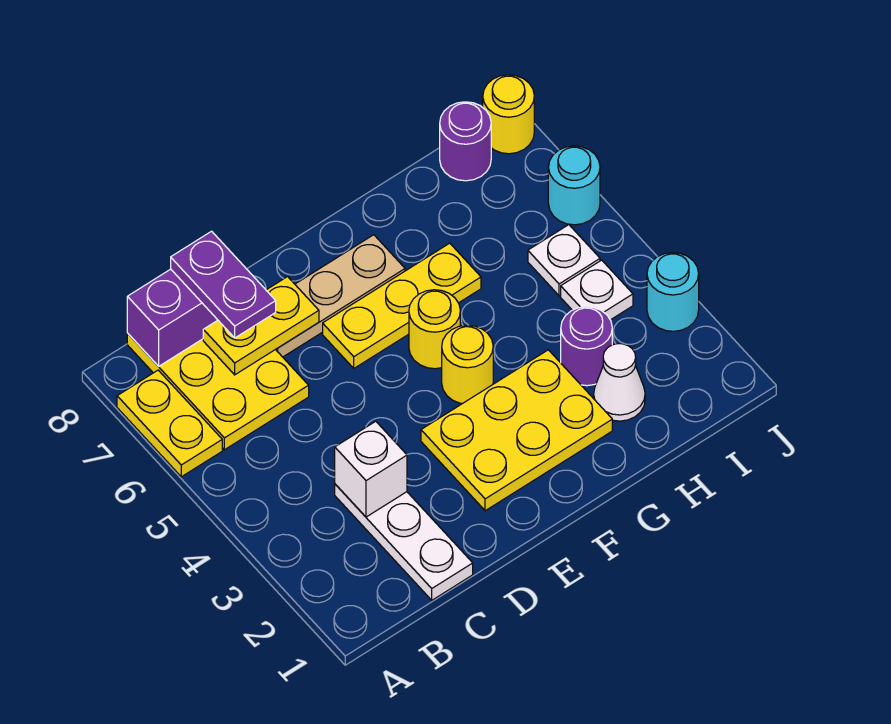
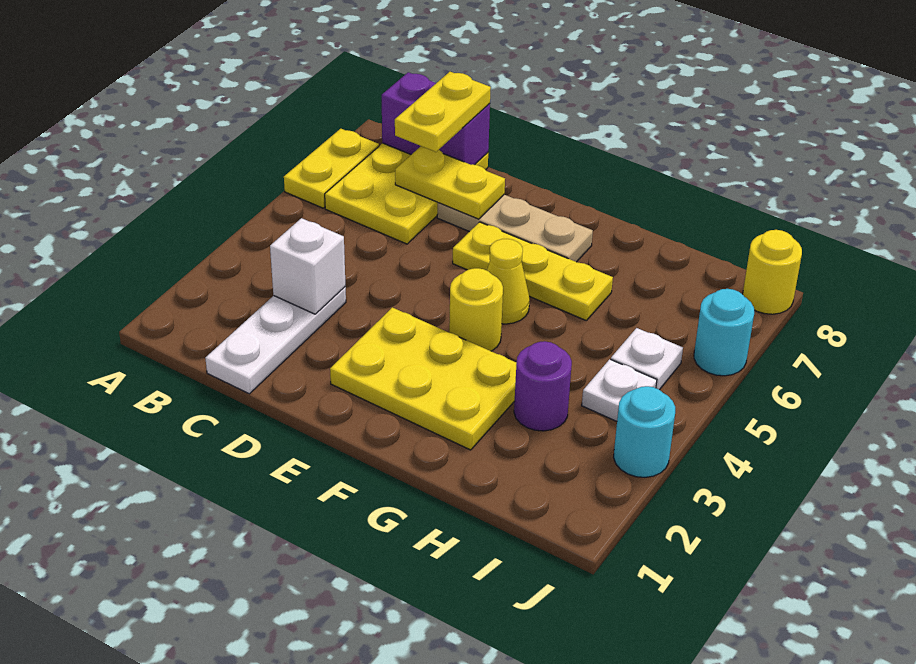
purple 1x2 plate [171,231,276,338] -> yellow 1x2 plate [395,72,491,152]
yellow 1x1 round brick [409,290,460,369] -> yellow 1x1 cone [487,239,530,324]
white 1x1 cone [594,344,645,421] -> none
purple 1x1 round brick [440,102,491,181] -> none

